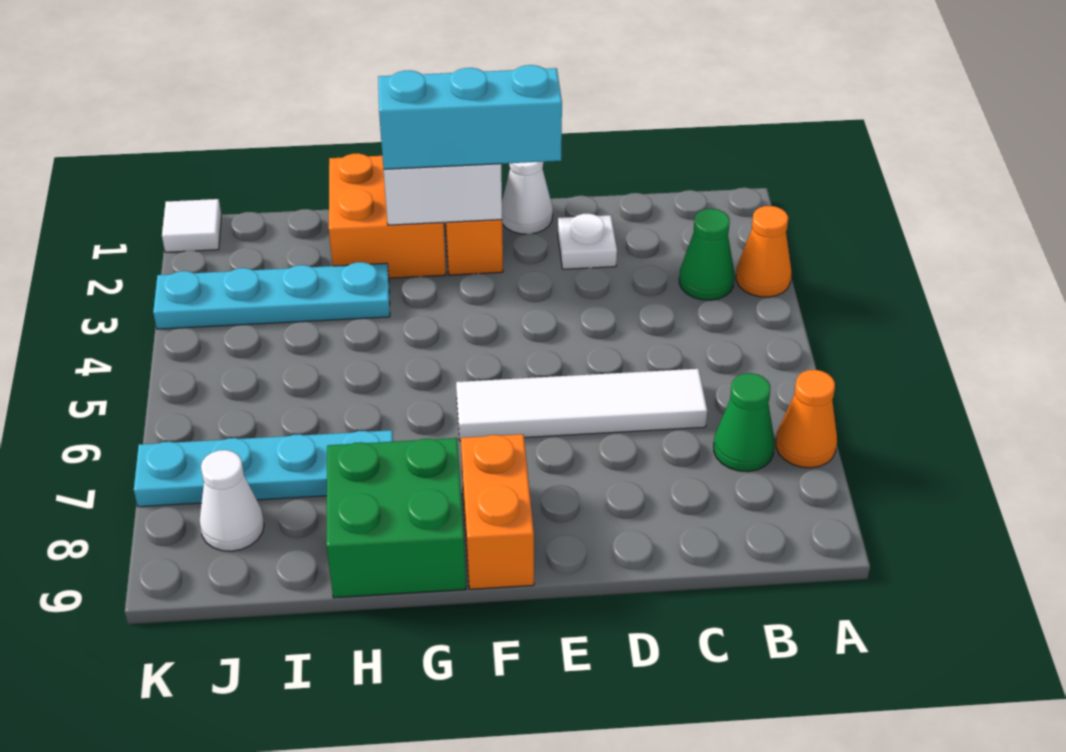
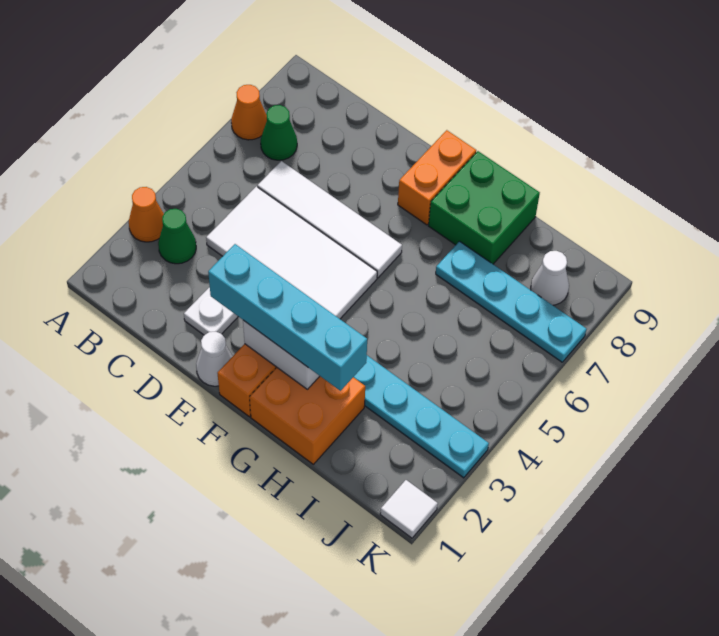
none -> white 2x4 tile [206,186,377,319]
cyan 1x3 brick [378,65,562,169] -> cyan 1x4 brick [208,244,367,391]

